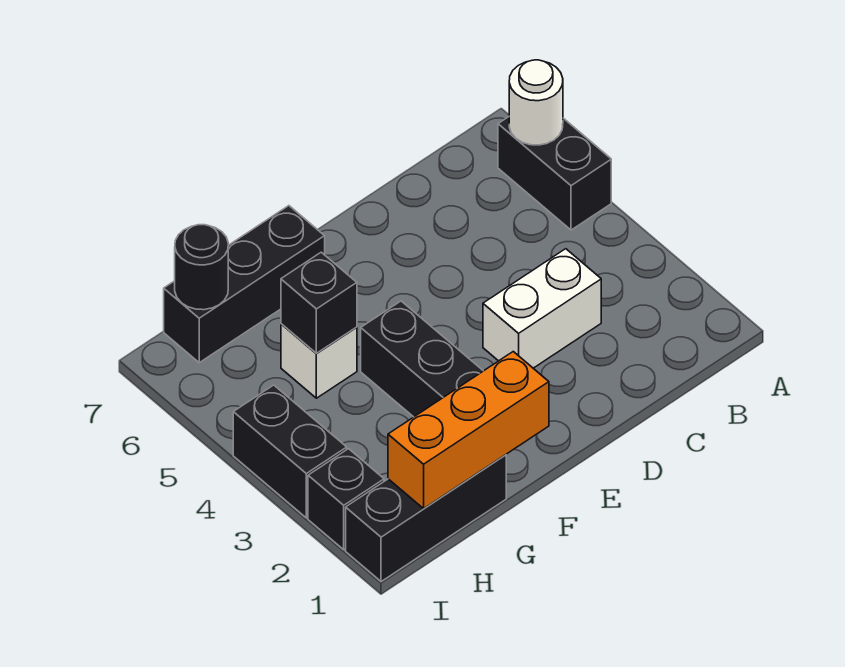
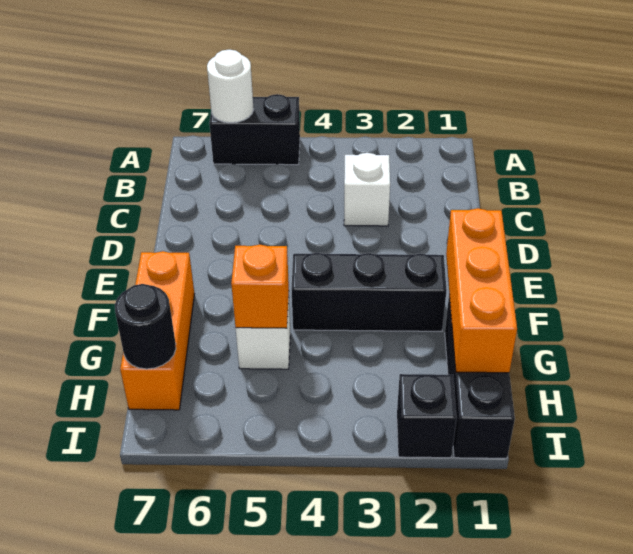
white 1x2 brick [483,249,601,368] -> white 1x1 brick [344,153,390,226]
black 1x3 brick [164,206,325,363] -> orange 1x3 brick [120,251,194,410]
black 1x1 brick [281,252,357,354] -> orange 1x1 brick [231,245,289,328]
black 1x2 brick [233,385,347,518] -> none

